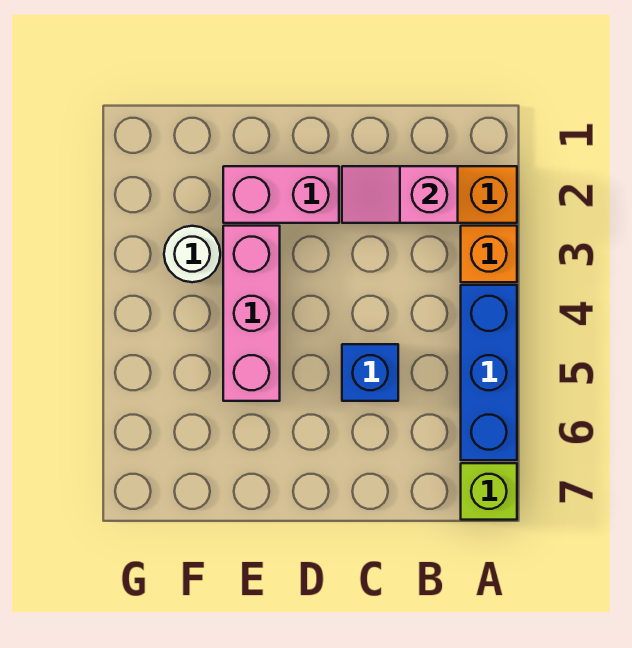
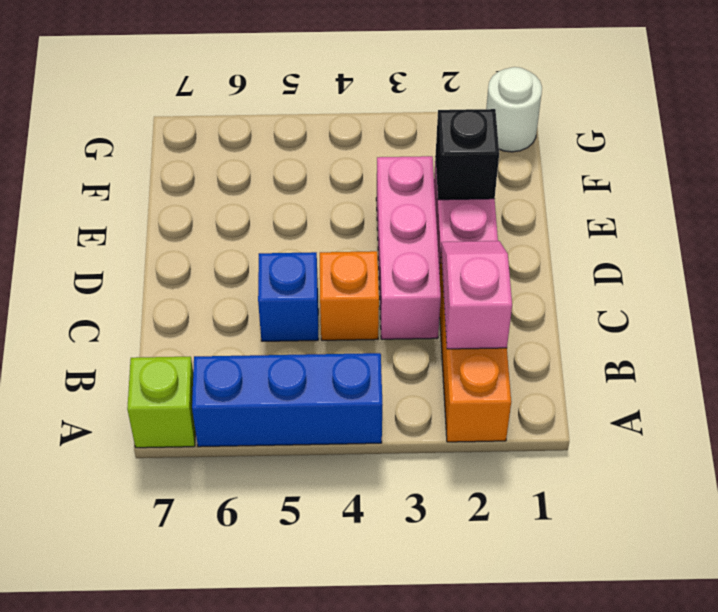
orange 1x1 brick [461,226,517,282] -> orange 1x1 brick moved to [320,251,379,340]
none -> black 1x1 brick [435,109,499,200]
pink 1x3 brick [223,226,280,401] -> pink 1x3 brick turned to [376,156,441,339]
white 1x1 round brick [164,226,220,282] -> white 1x1 round brick moved to [486,67,542,152]

